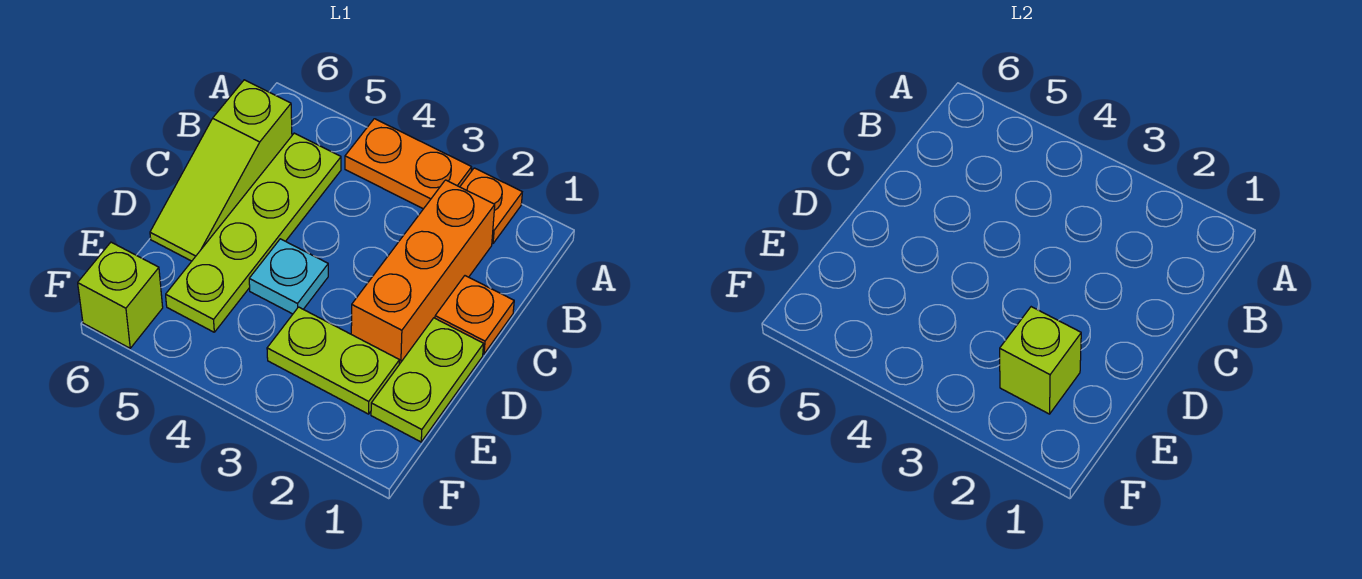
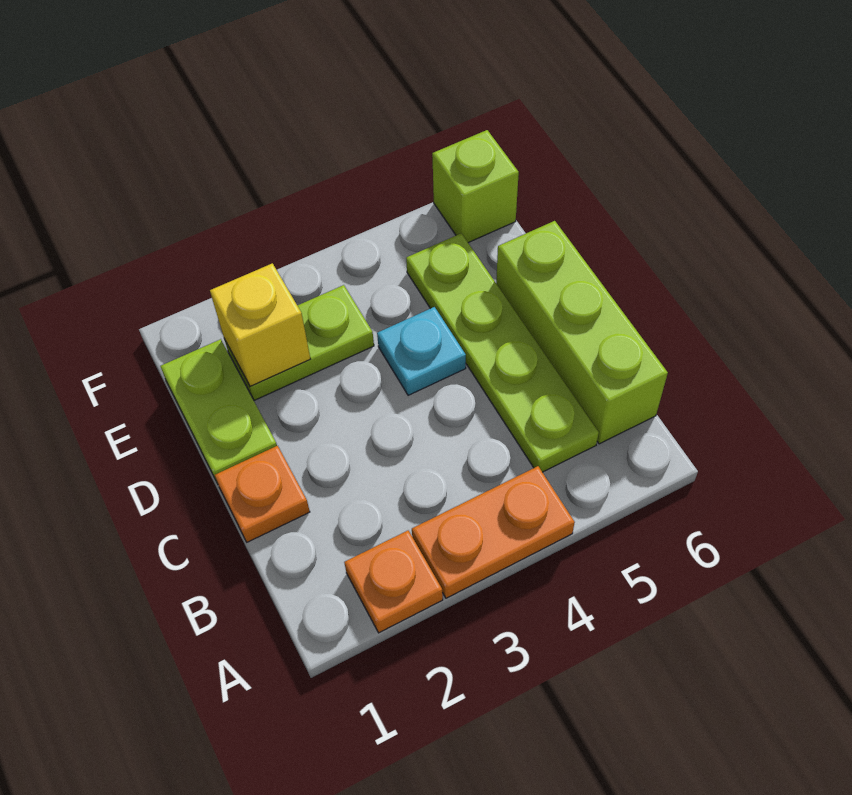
orange 1x3 brick [351,180,495,364] -> none
lime 1x3 slope [150,80,292,261] -> lime 1x3 brick [496,221,668,444]
lime 1x1 brick [1000,307,1081,414] -> yellow 1x1 brick [210,263,310,387]

